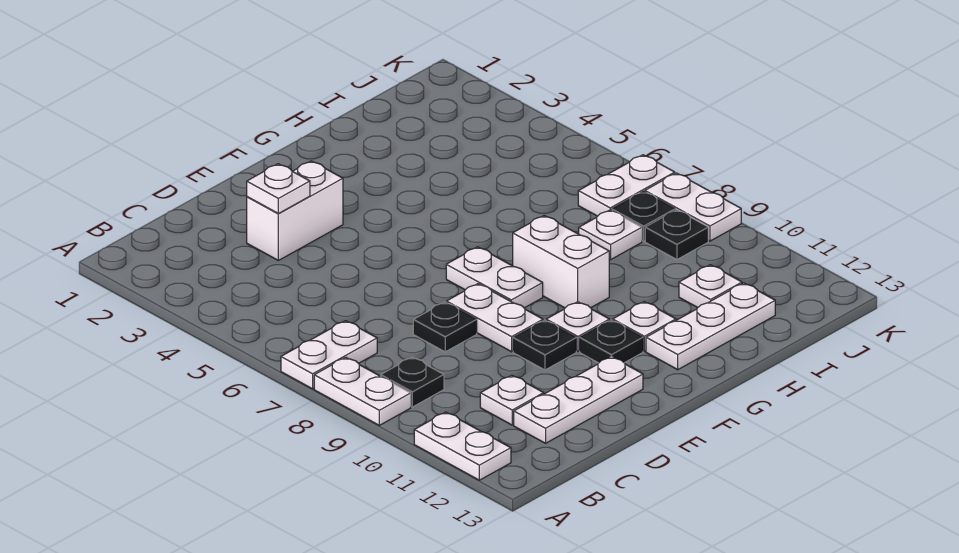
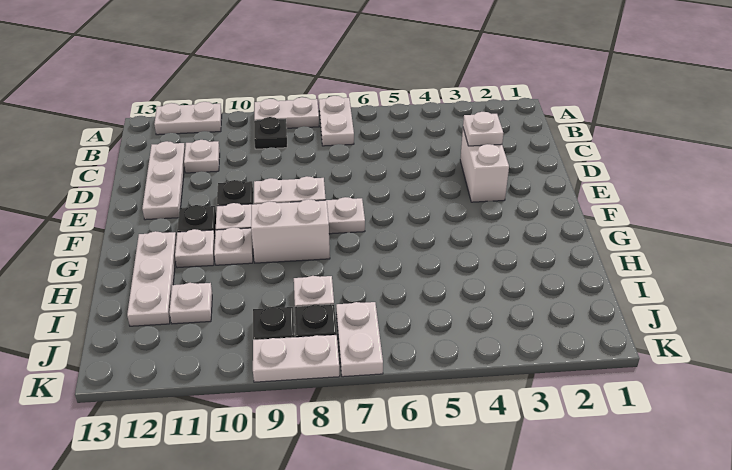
black 1x1 plate [413,302,477,352] -> none
none -> white 1x1 plate [214,227,253,265]

